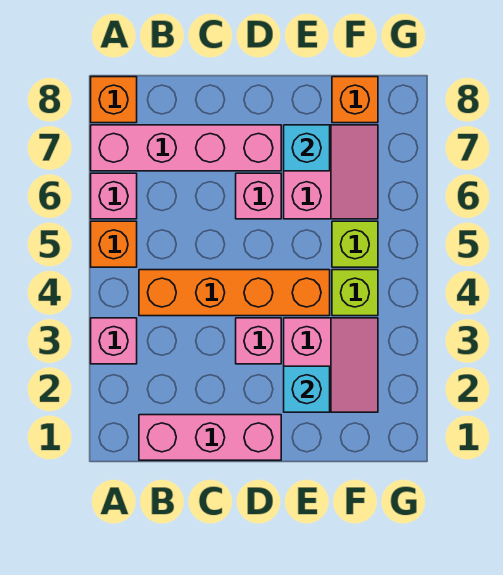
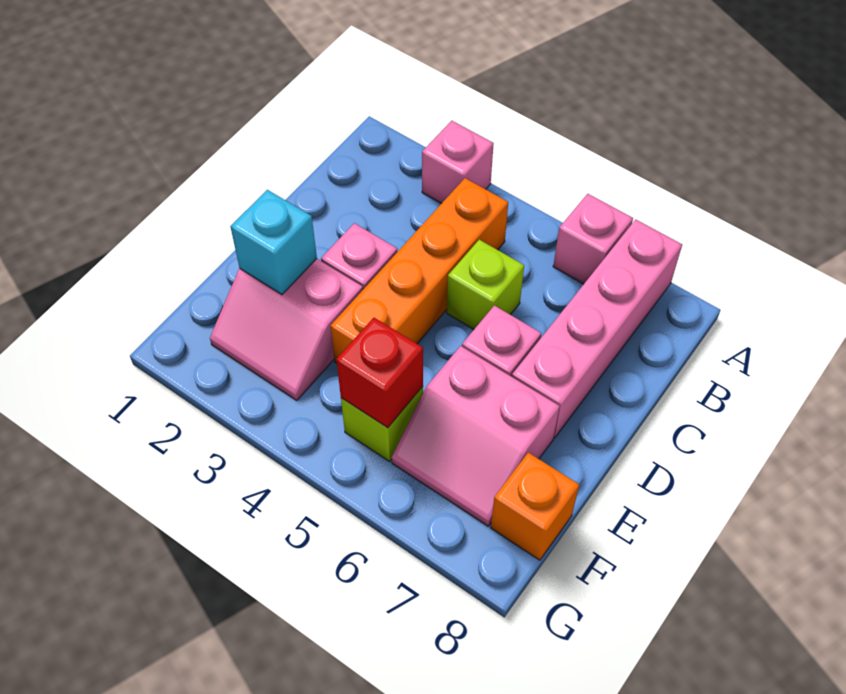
orange 1x1 brick [91,221,137,267] -> none
orange 1x1 brick [91,77,137,123] -> none
pink 1x3 brick [139,415,281,460] -> none
cyan 1x1 brick [284,125,330,171] -> none
lime 1x1 brick [332,270,378,316] -> lime 1x1 brick moved to [447,240,524,329]
none -> red 1x1 brick [336,318,423,428]

